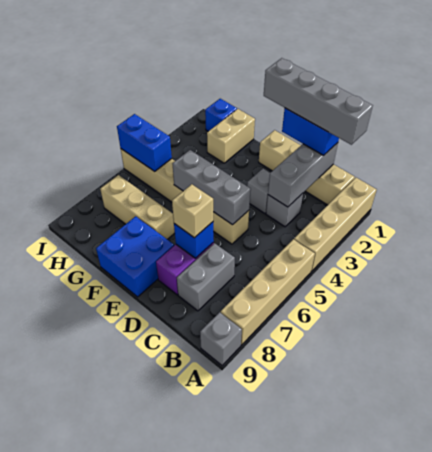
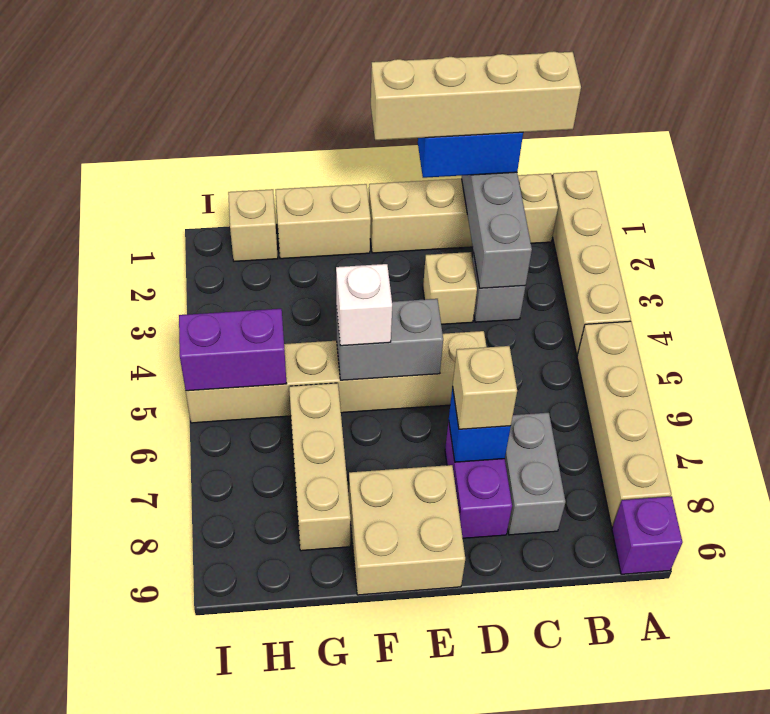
grey 1x1 brick [200,312,242,366] -> purple 1x1 brick [612,496,682,574]
grey 1x4 brick [264,58,373,145] -> tan 1x4 brick [371,51,581,140]
grey 1x1 brick [247,168,270,213] -> tan 1x1 brick [423,252,477,324]
grey 1x3 brick [173,150,251,225] -> grey 1x2 brick [336,299,443,380]
blue 2x2 brick [96,216,174,297] -> tan 2x2 brick [349,465,465,595]
none -> white 1x1 brick [336,264,392,346]
tan 1x3 brick [100,175,175,239] -> tan 1x3 brick turned to [289,383,351,551]
tan 1x2 brick [207,109,255,163] -> tan 1x2 brick turned to [276,184,371,259]
blue 1x1 brick [205,99,237,131] -> tan 1x1 brick [228,189,278,261]
blue 1x2 brick [117,114,172,171] -> purple 1x2 brick [179,309,287,391]

